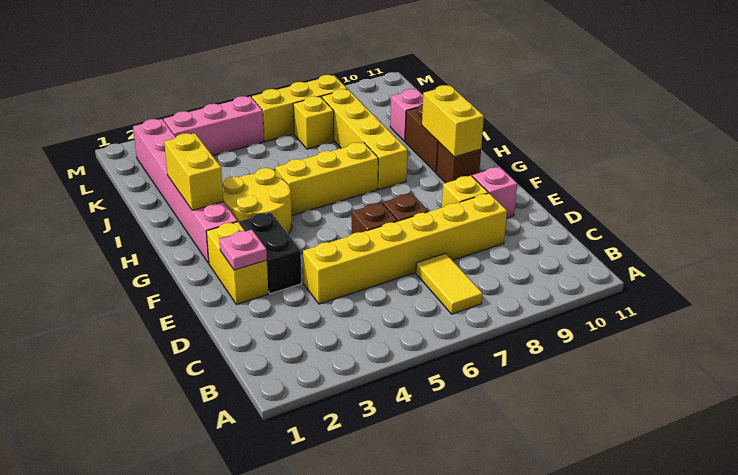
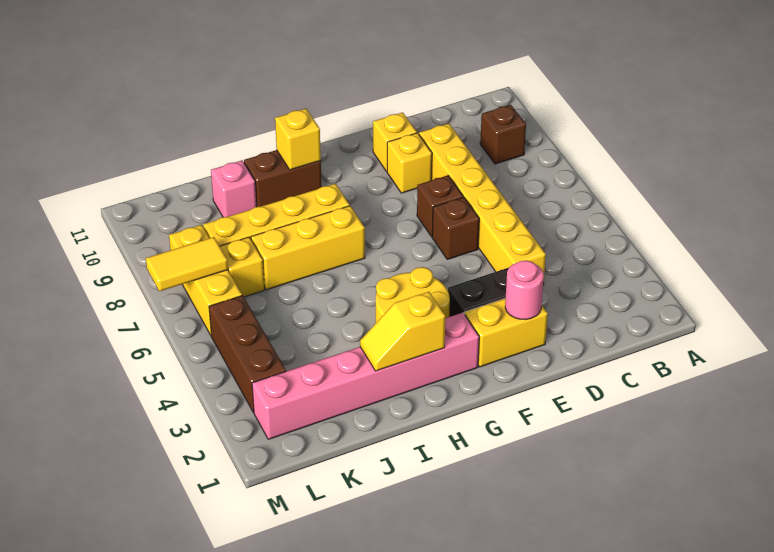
yellow 1x2 tile [416,253,483,314] -> yellow 1x2 tile moved to [146,237,228,291]
pink 1x1 plate [219,230,267,270] -> pink 1x1 round brick [505,260,544,320]
pink 1x1 brick [472,167,517,218] -> yellow 1x1 brick [373,112,417,172]
brown 1x1 brick [436,142,481,183] -> brown 1x1 brick moved to [480,105,526,164]
yellow 1x2 brick [422,85,484,157] -> yellow 1x1 brick [275,109,321,170]
yellow 1x2 brick [164,133,224,210] -> yellow 1x2 slope [360,292,445,371]
yellow 1x3 brick [275,142,378,215] -> yellow 1x3 brick turned to [251,206,365,290]
pink 1x3 brick [164,96,264,156] -> brown 1x3 brick [209,296,286,413]

